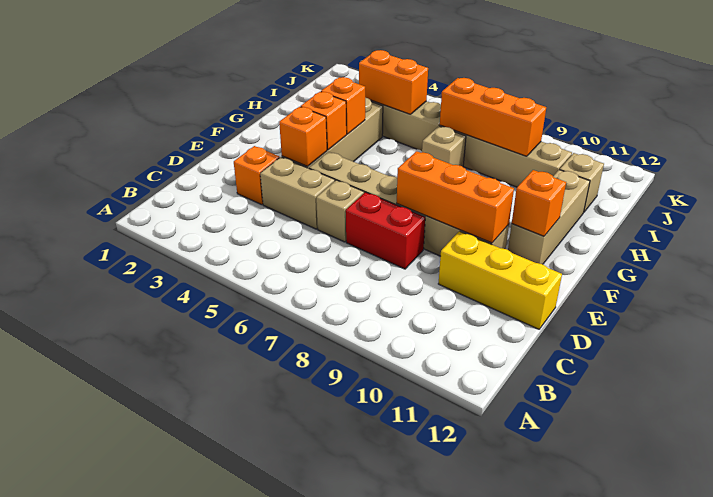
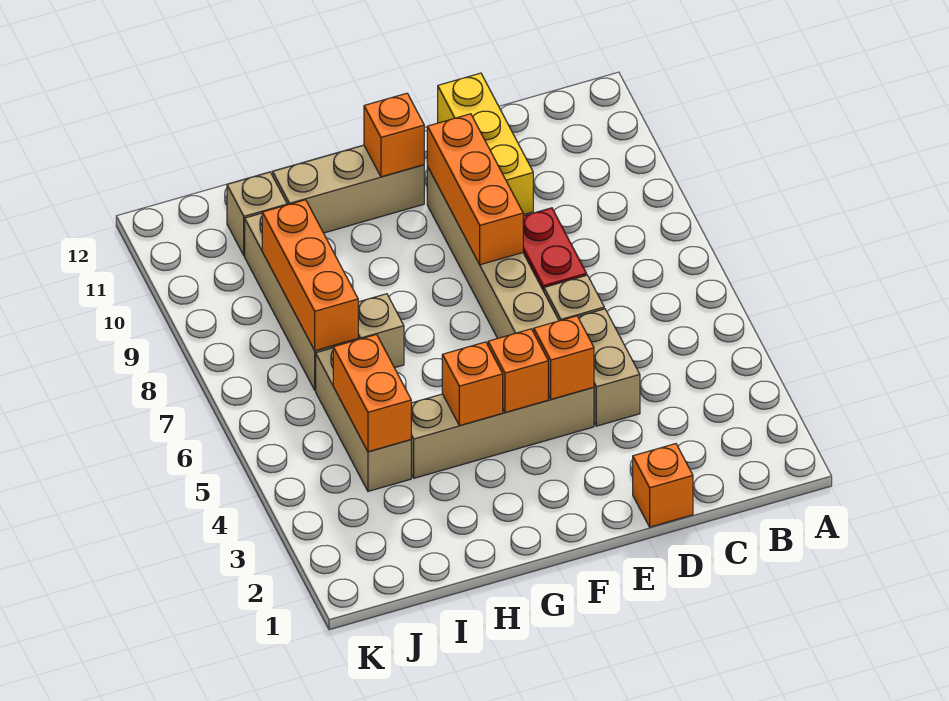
orange 1x1 brick [234,146,280,205] -> orange 1x1 brick moved to [633,444,693,527]

